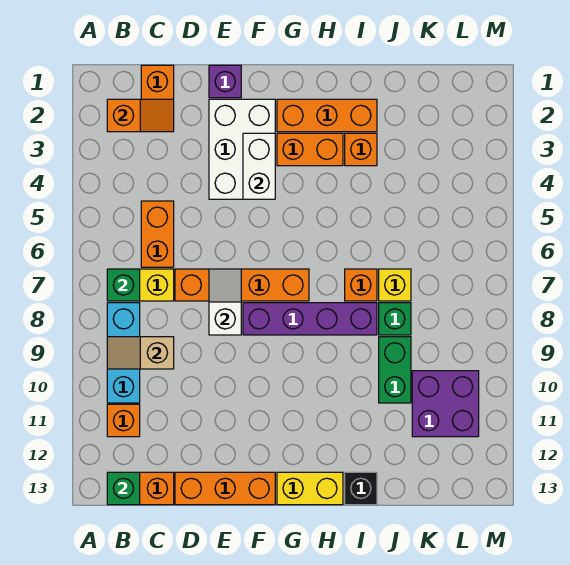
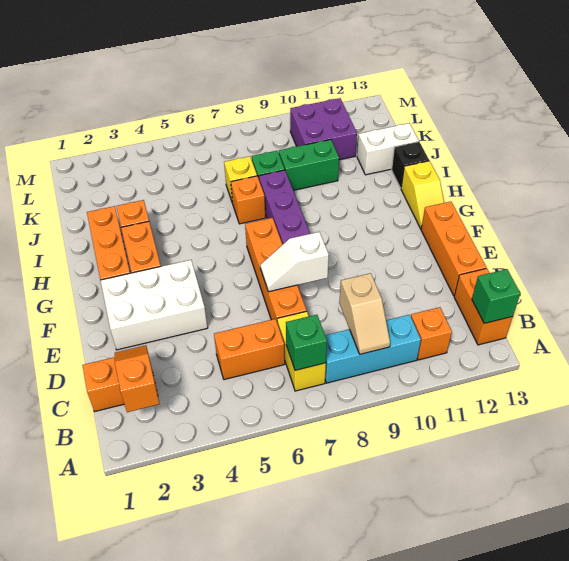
purple 1x1 brick [209,65,241,98] -> none
white 1x2 brick [243,133,275,199] -> white 1x2 brick moved to [357,123,419,175]
yellow 1x2 brick [277,472,343,505] -> yellow 1x2 slope [401,161,444,229]

